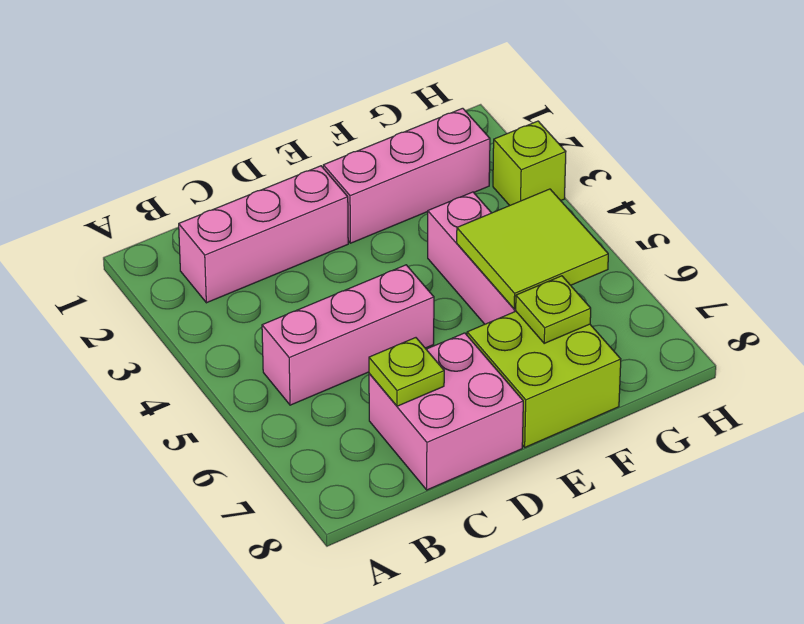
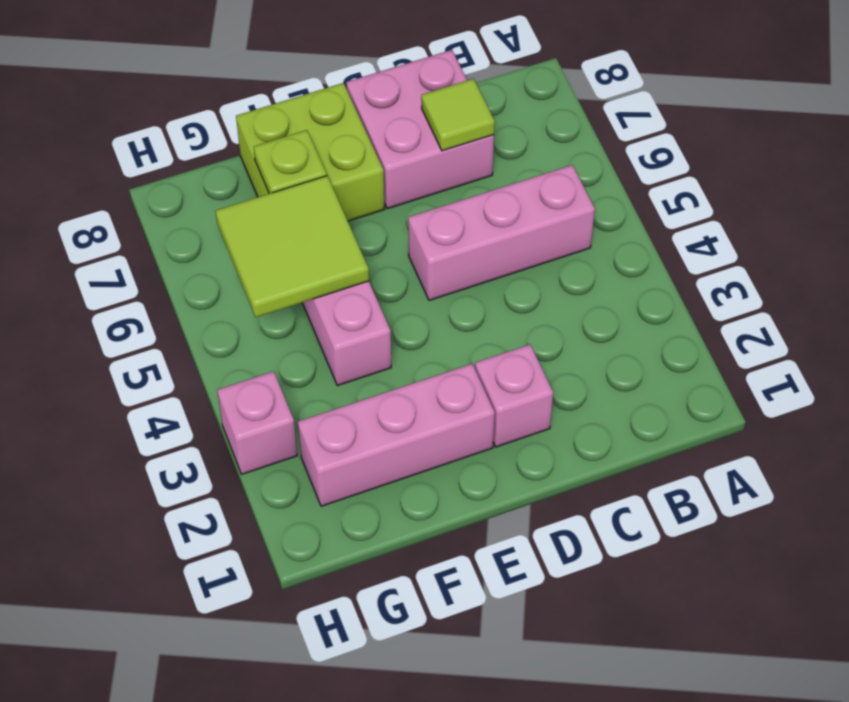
pink 1x3 brick [179,166,348,303] -> pink 1x1 brick [475,345,553,447]
lime 1x1 plate [369,338,444,406] -> lime 1x1 tile [421,79,495,151]
lime 1x1 brick [493,121,566,205] -> pink 1x1 brick [217,371,297,474]

